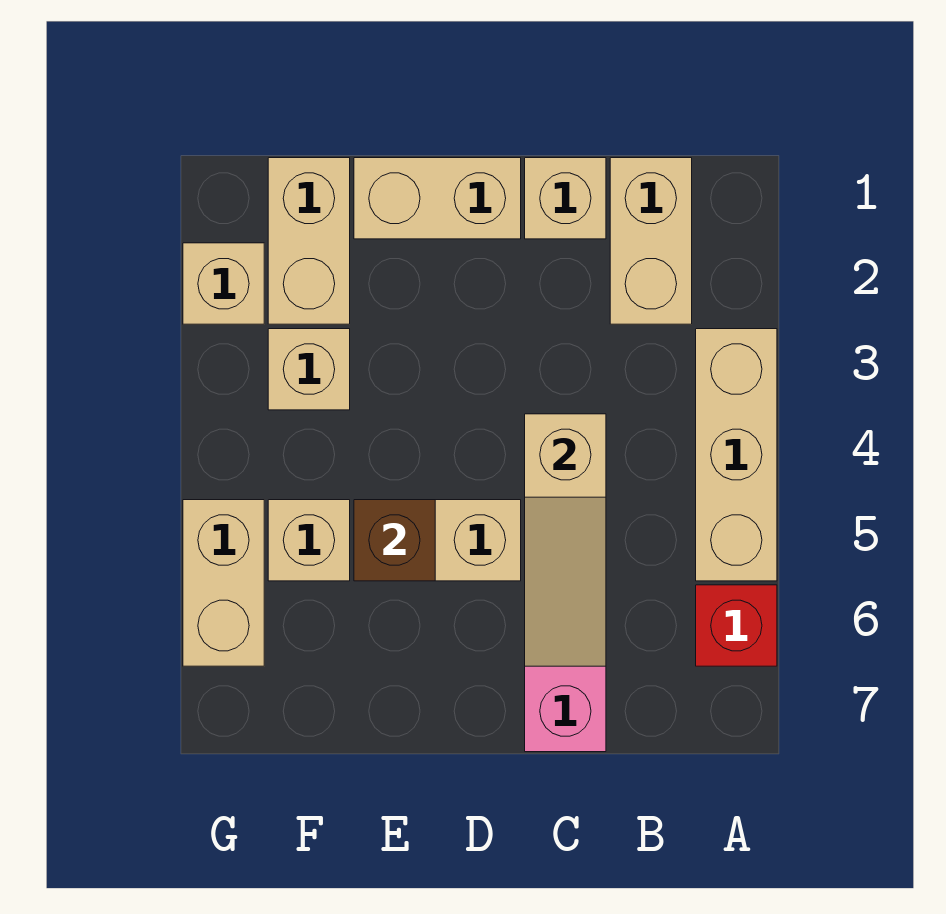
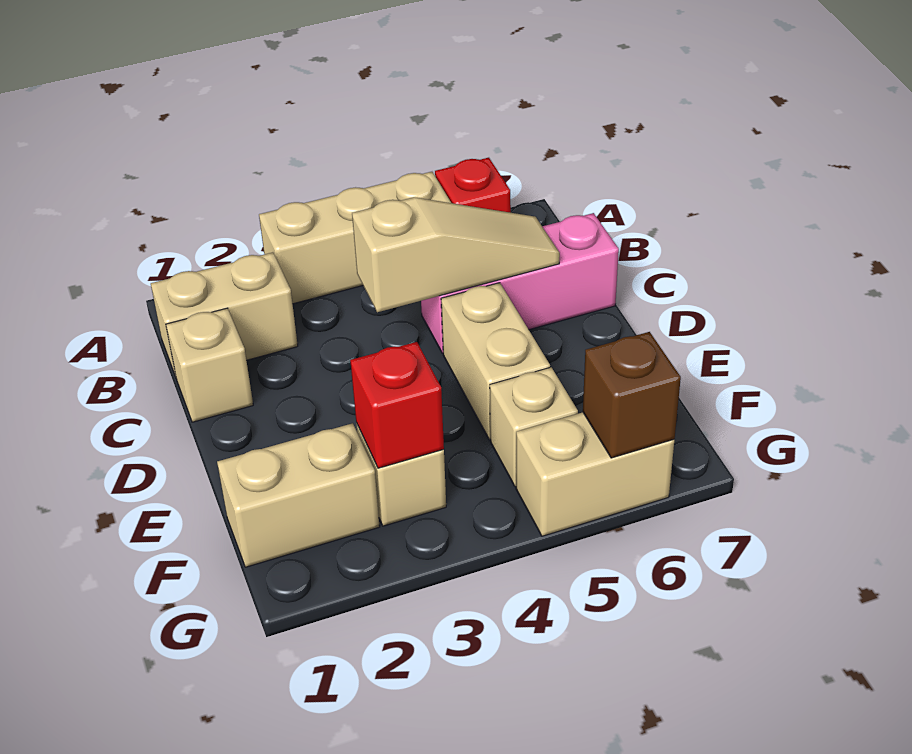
tan 1x2 brick [354,158,521,239] -> none
brown 1x1 brick [354,500,435,581] -> brown 1x1 brick moved to [583,332,681,458]
none -> red 1x1 brick [350,342,444,468]
tan 1x1 brick [183,243,264,324] -> none

